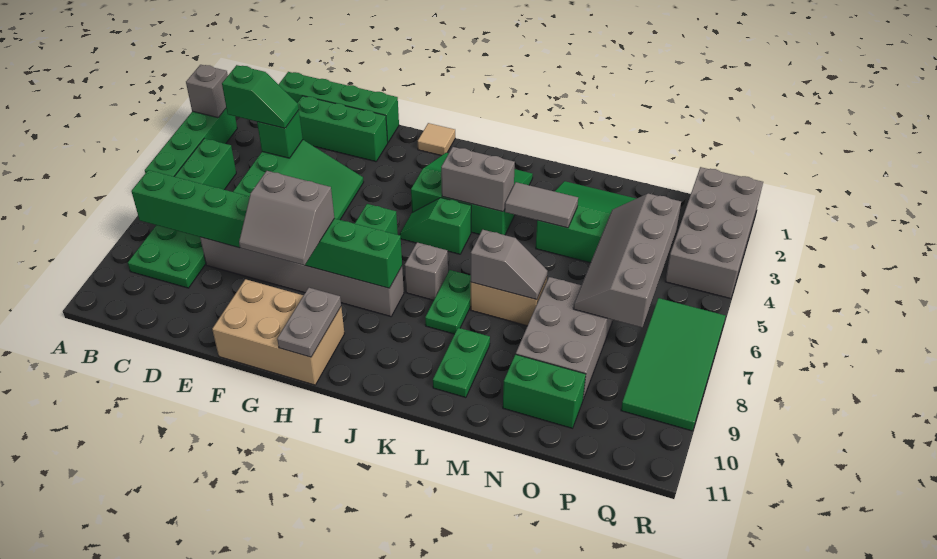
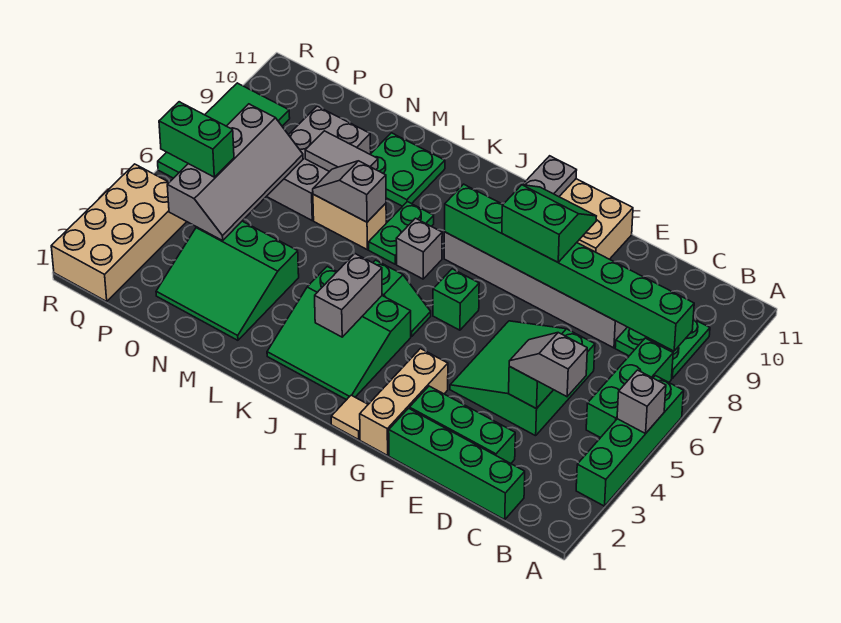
grey 1x1 brick [186,65,228,118] -> grey 1x1 brick moved to [617,370,666,434]
green 1x2 slope [222,65,299,128] -> grey 1x2 slope [509,333,587,397]
grey 2x2 slope [239,171,334,265] -> green 2x2 slope [502,185,596,262]
none -> tan 1x3 brick [360,349,448,455]
grey 1x2 brick [441,147,515,212] -> grey 1x2 brick turned to [315,254,382,337]
grey 1x2 tile [505,182,578,228] -> grey 1x2 tile moved to [305,131,378,172]
green 1x2 plate [433,328,490,398] -> green 2x2 plate [370,133,445,206]
green 1x2 brick [503,354,586,428] -> green 1x2 brick moved to [159,102,234,177]
grey 2x4 brick [665,167,763,299] -> tan 2x4 brick [51,164,187,301]

